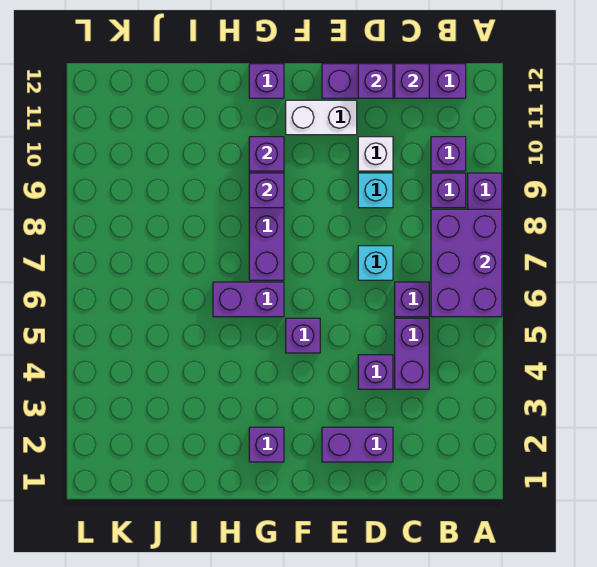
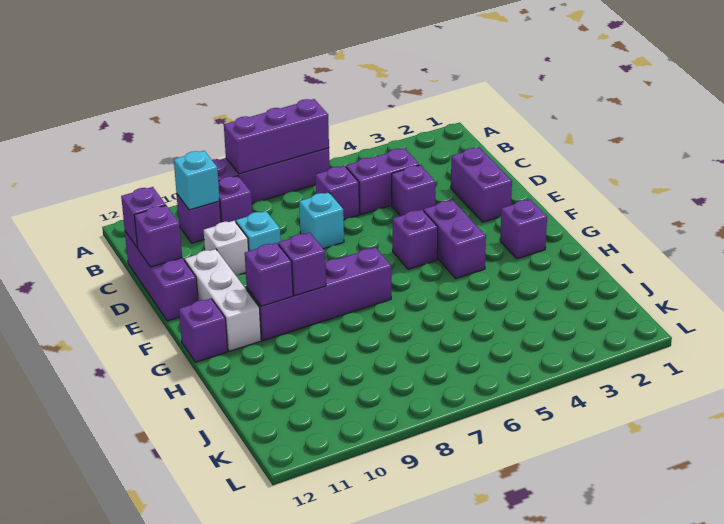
purple 2x3 brick [431,209,502,317] -> purple 1x3 brick [224,99,329,174]
none -> cyan 1x1 brick [174,151,220,210]
purple 1x4 brick [322,64,466,98] -> purple 1x3 brick [125,231,198,321]
white 1x2 brick [286,100,357,135] -> white 1x3 brick [185,249,261,351]
purple 1x2 brick [213,282,284,317] -> purple 1x2 brick moved to [424,200,486,278]

